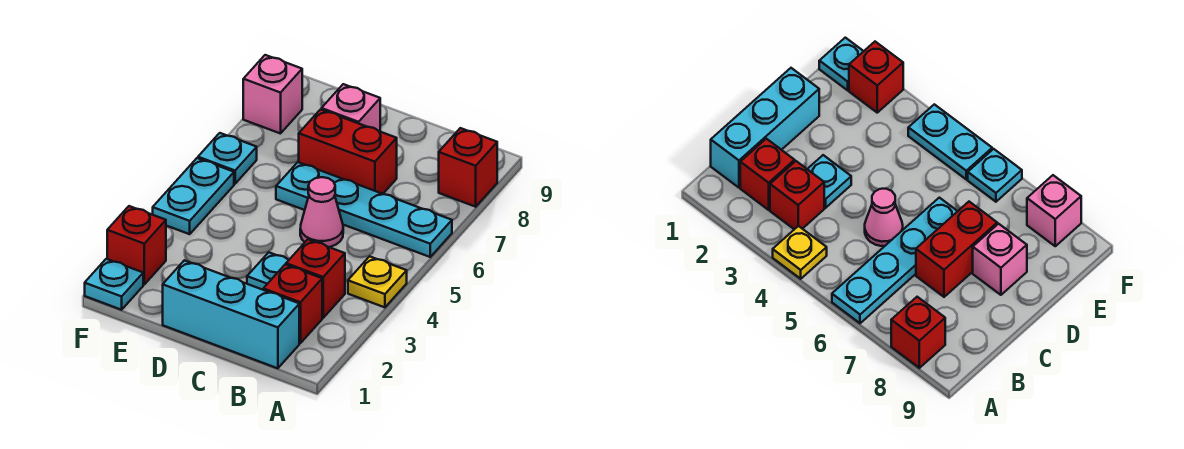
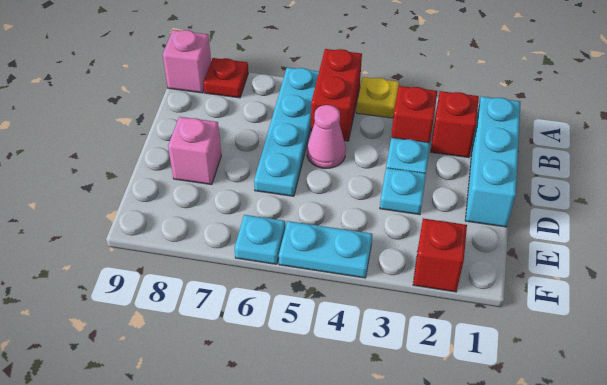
red 1x1 brick [439,128,497,207] -> red 1x1 plate [204,58,248,98]
red 1x2 brick [299,109,397,194] -> red 1x2 brick moved to [311,49,362,141]
cyan 1x1 plate [85,259,143,310] -> cyan 1x1 plate moved to [380,168,426,215]
pink 1x1 brick [243,55,302,134] -> pink 1x1 brick moved to [163,30,211,93]

